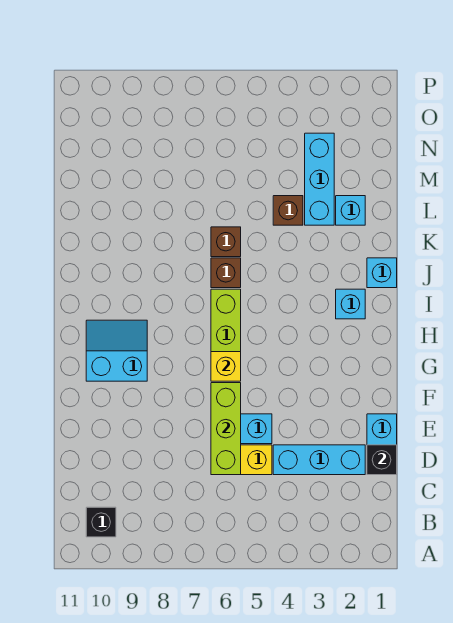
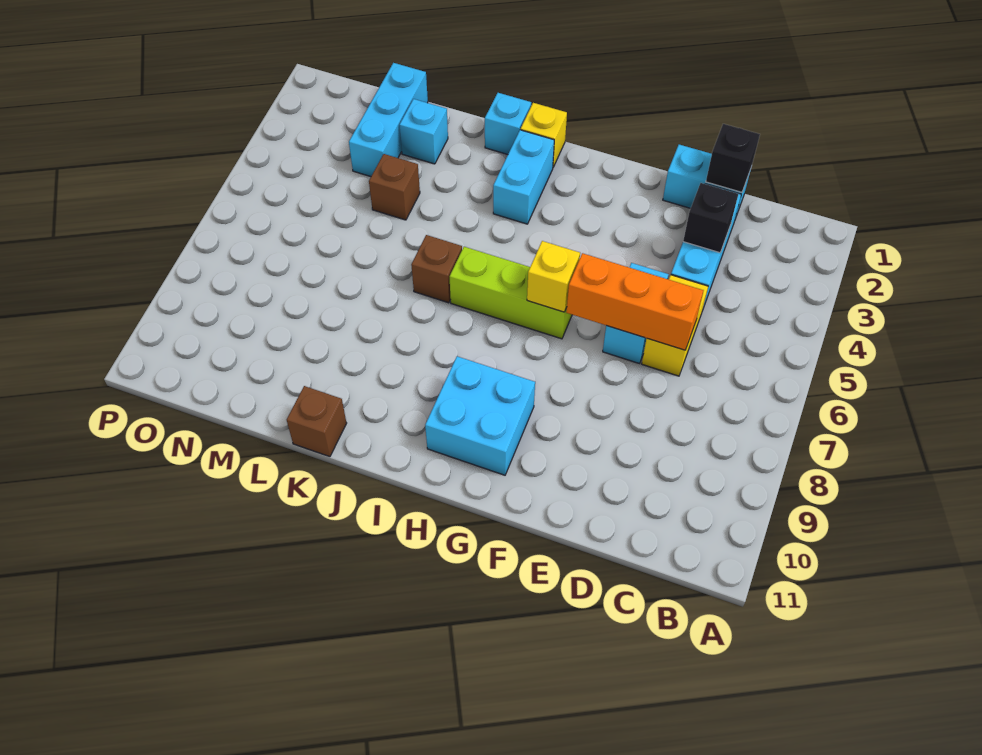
black 1x1 brick [86,507,116,537] -> black 1x1 brick moved to [683,183,738,253]
lime 1x3 brick [211,383,241,475] -> orange 1x3 brick [566,253,704,350]
cyan 2x2 slope [86,320,147,381] -> cyan 2x2 brick [425,356,535,475]
none -> yellow 1x1 brick [521,103,567,167]
cyan 1x1 brick [336,289,365,319] -> cyan 1x2 brick [493,130,554,224]
brown 1x1 brick [211,227,241,257] -> brown 1x1 brick moved to [287,386,347,457]
cyan 1x3 brick [305,133,334,225] -> cyan 1x3 brick turned to [349,63,428,177]

